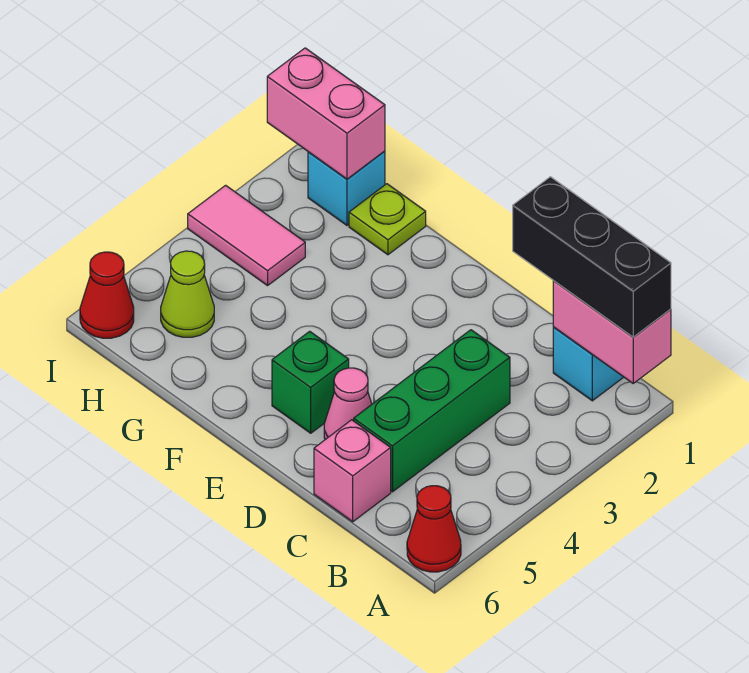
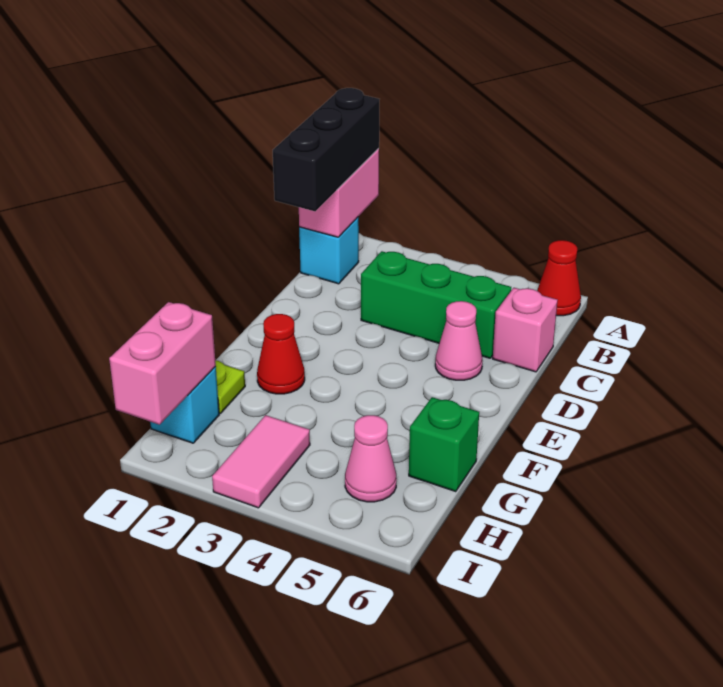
green 1x1 brick [272,331,349,433] -> green 1x1 brick moved to [409,397,479,491]
lime 1x1 cone [161,251,214,337] -> pink 1x1 cone [345,415,397,502]
red 1x1 cone [80,252,134,338] -> red 1x1 cone moved to [257,314,305,394]

